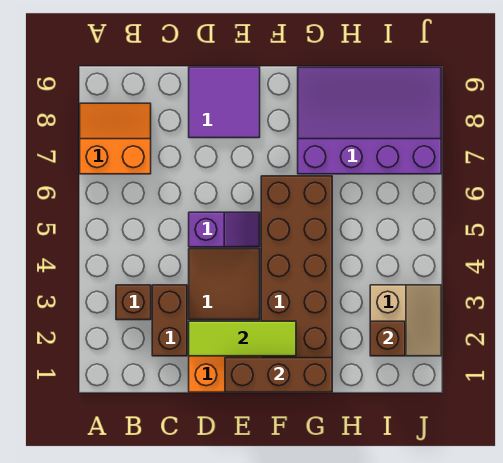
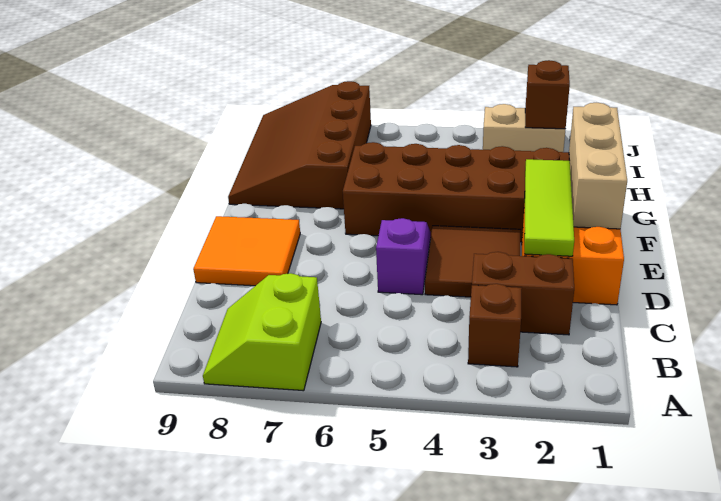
orange 2x2 slope [80,103,151,174] -> lime 2x2 slope [203,273,321,391]
purple 2x2 tile [189,67,260,138] -> orange 2x2 tile [193,216,300,286]
brown 1x3 brick [225,358,332,392] -> tan 1x3 brick [569,103,627,229]
purple 3x4 slope [298,67,441,174] -> brown 3x4 slope [228,81,371,209]

